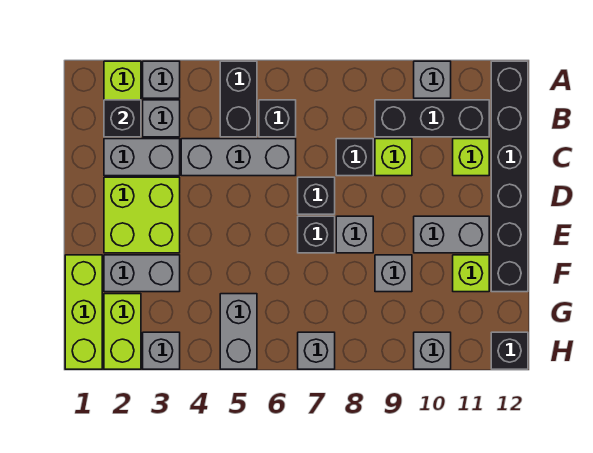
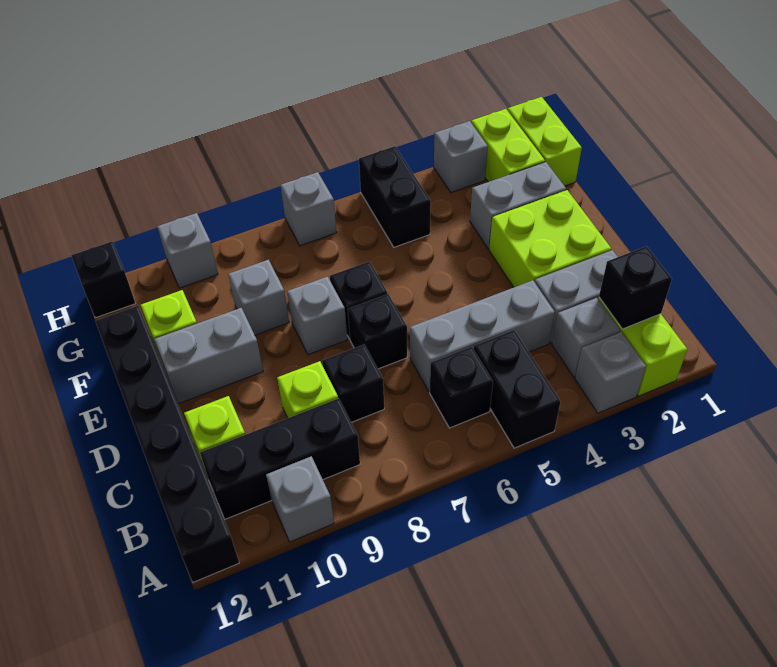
lime 1x3 brick [65,255,102,369] -> lime 1x2 brick [508,97,582,186]
grey 1x2 brick [220,294,257,369] -> black 1x2 brick [359,146,431,247]

